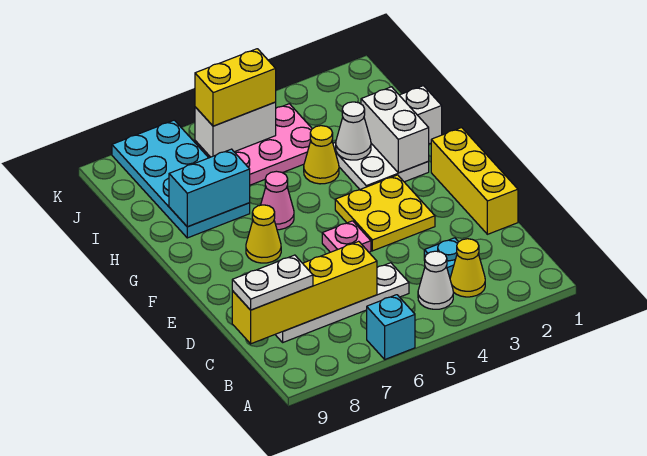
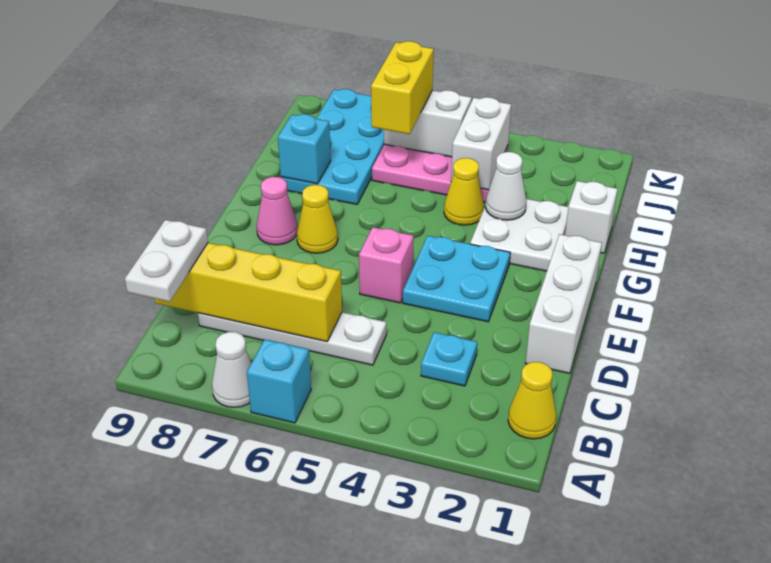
yellow 1x1 cone [450,239,485,297] -> yellow 1x1 cone moved to [508,362,556,439]
white 1x1 cone [418,251,453,309] -> white 1x1 cone moved to [212,332,251,407]
white 1x2 plate [232,255,313,310] -> white 1x2 plate turned to [125,220,208,302]
yellow 1x3 brick [431,128,518,234] -> white 1x3 brick [526,234,602,373]
yellow 2x2 plate [335,175,435,251] -> cyan 2x2 plate [403,236,510,322]
pink 1x1 plate [322,221,371,252] -> pink 1x1 brick [359,227,414,303]
white 1x2 brick [361,87,429,173] -> white 1x2 brick moved to [451,97,511,190]
pink 1x1 cone [261,171,294,230] -> pink 1x1 cone moved to [257,177,298,245]
cyan 1x2 brick [169,149,250,227] -> cyan 1x1 brick [278,114,331,184]
yellow 1x2 brick [195,49,276,126] -> yellow 1x2 brick turned to [371,41,434,134]

